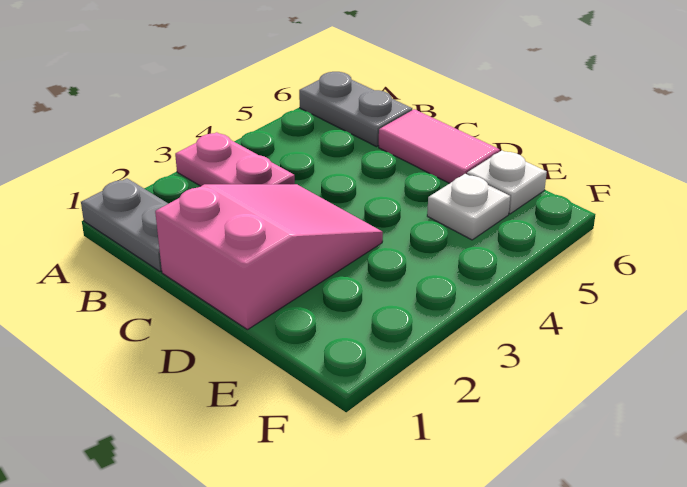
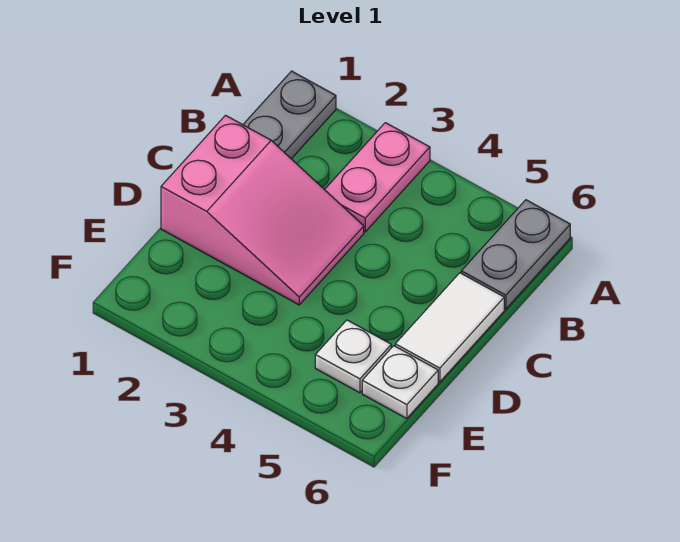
pink 1x2 tile [379,109,500,183] -> white 1x2 tile [395,273,504,382]

